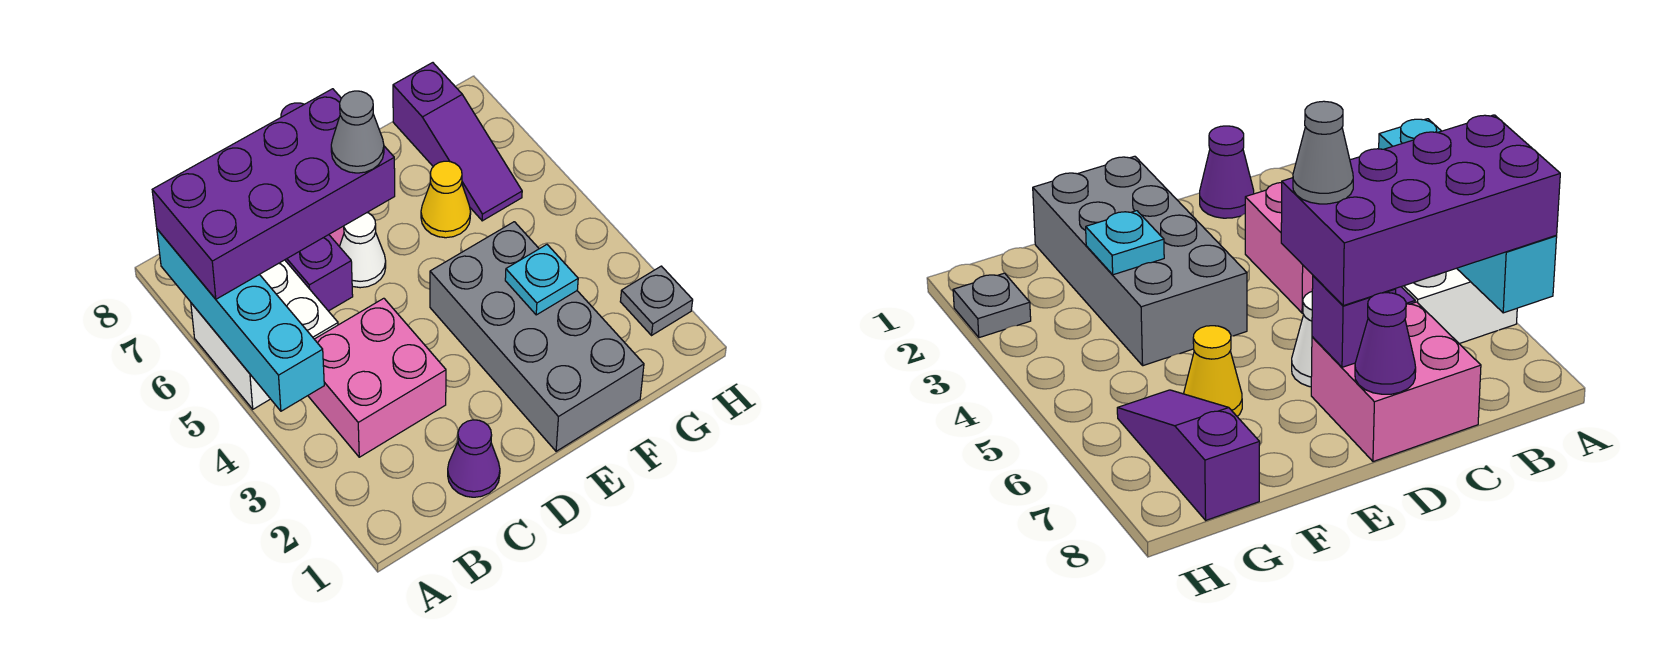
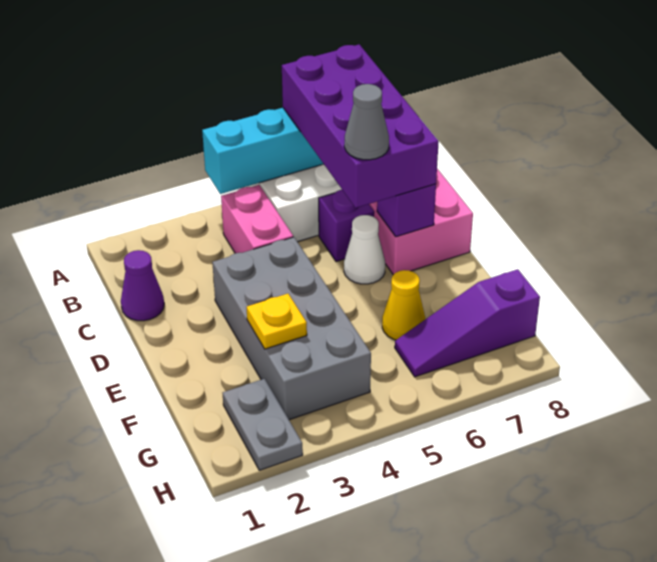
pink 2x2 brick [308,298,446,457] -> pink 1x2 brick [221,185,293,253]
purple 1x1 cone [1355,293,1416,394] -> none
grey 2x4 brick [430,222,644,451] -> grey 2x4 brick turned to [212,237,371,420]
cyan 1x1 plate [505,245,578,315] -> yellow 1x1 plate [247,294,307,349]
grey 1x1 plate [620,266,693,335] -> grey 1x2 plate [223,379,303,470]

